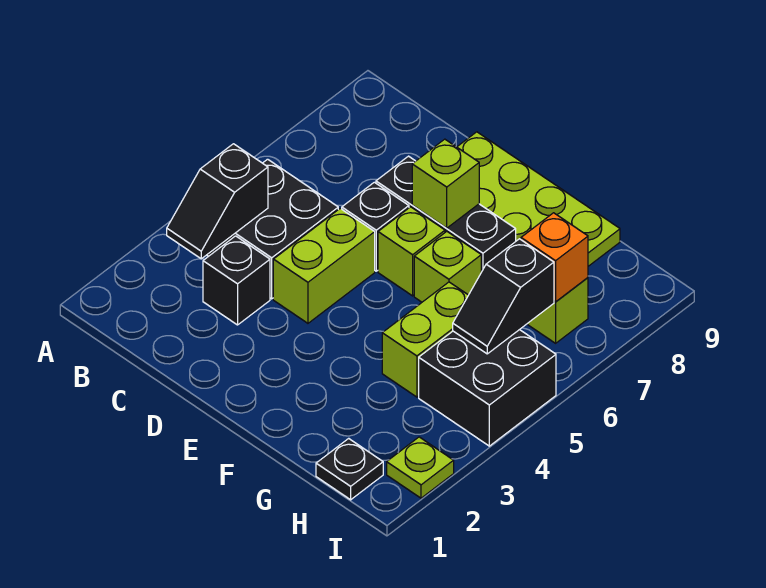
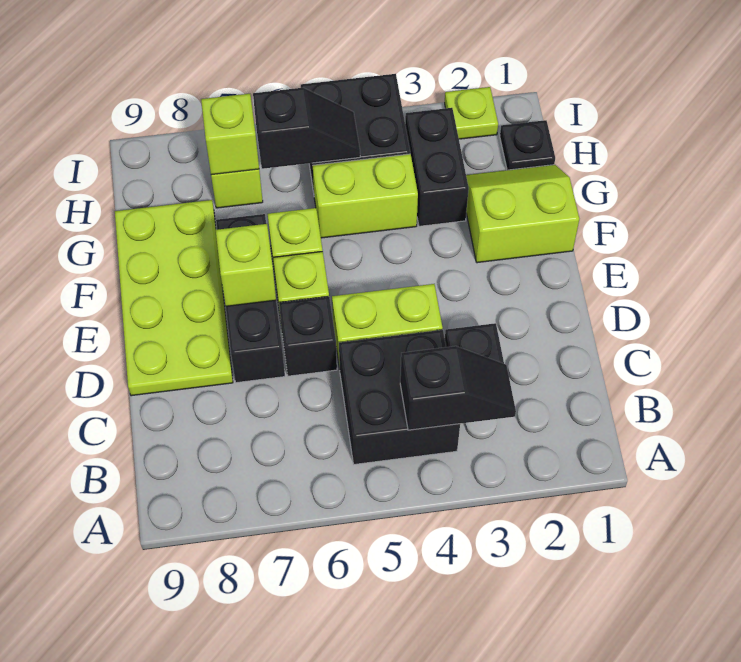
none -> lime 2x2 slope [466,165,579,263]
none -> black 1x2 brick [405,108,469,226]
orange 1x1 brick [521,213,588,302] -> lime 1x1 brick [201,94,259,175]

